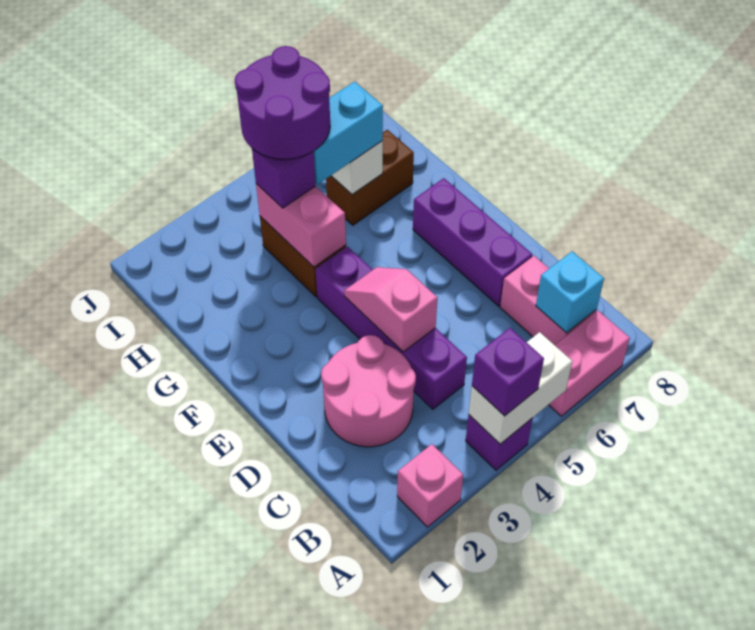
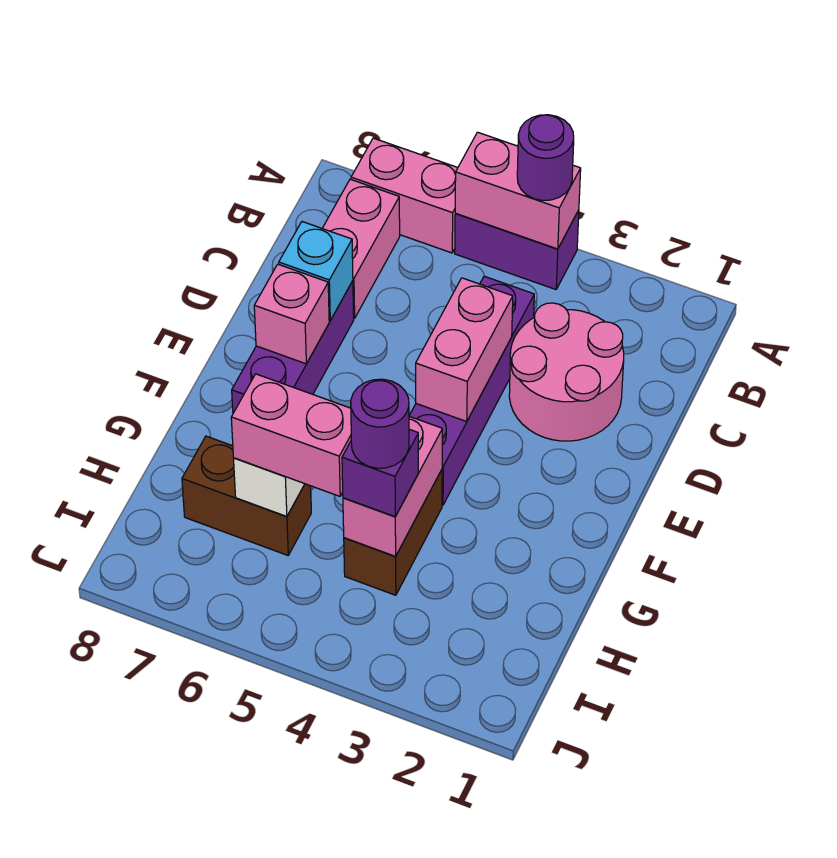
pink 1x1 brick [397,444,463,527] -> pink 1x1 brick moved to [254,264,329,364]
purple 1x1 brick [466,415,533,470] -> purple 1x2 brick [455,210,579,289]
white 1x2 brick [469,332,572,444] -> pink 1x2 brick [455,132,581,249]
purple 1x1 brick [472,328,544,416] -> purple 1x1 round brick [517,115,574,200]
cyan 1x1 brick [536,252,604,333] -> cyan 1x1 brick moved to [279,222,353,321]
pink 1x2 slope [344,267,437,352] -> pink 1x2 brick [416,278,513,421]
purple 2x2 round brick [235,46,330,159] -> purple 1x1 round brick [351,379,409,468]
cyan 1x2 brick [313,82,383,184] -> pink 1x2 brick [231,374,351,496]

